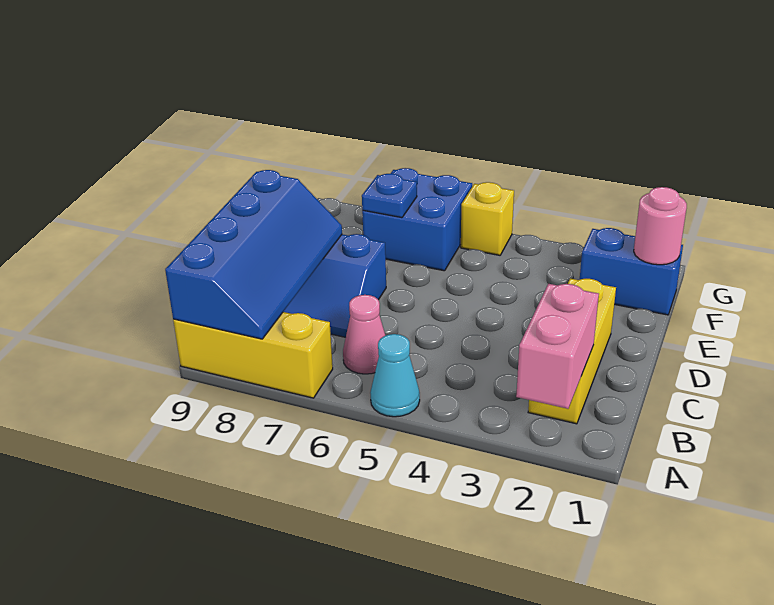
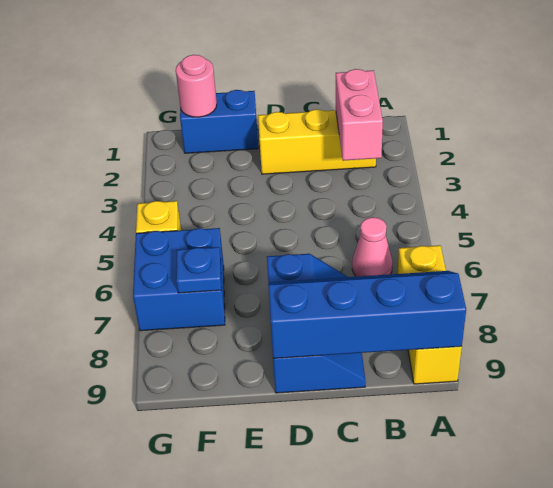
pink 1x2 brick [516,284,599,409] -> pink 1x2 brick turned to [336,69,383,161]
cyan 1x1 cone [370,334,420,417] -> none
blue 1x2 brick [580,228,683,315] -> blue 1x2 brick turned to [180,90,258,153]

